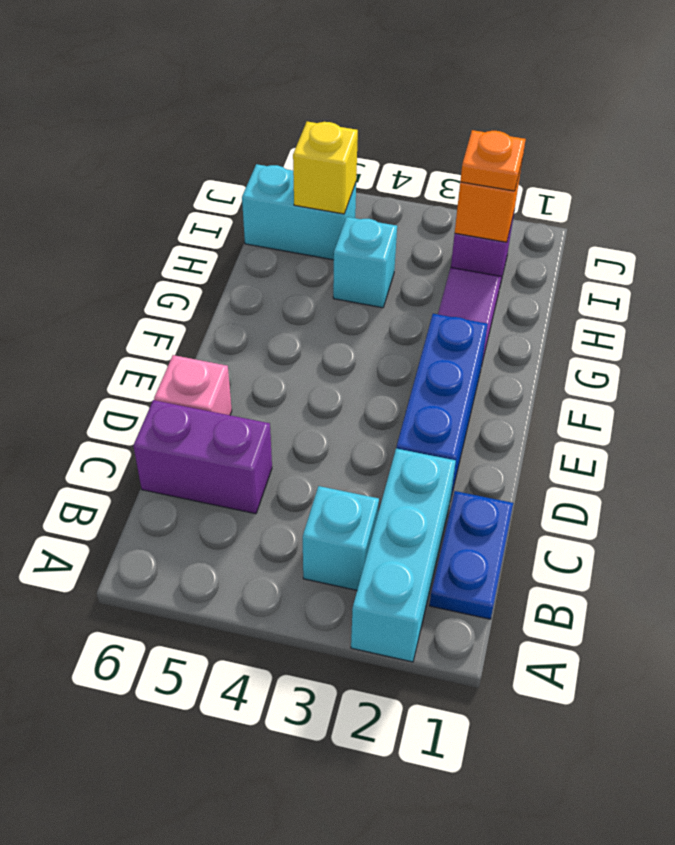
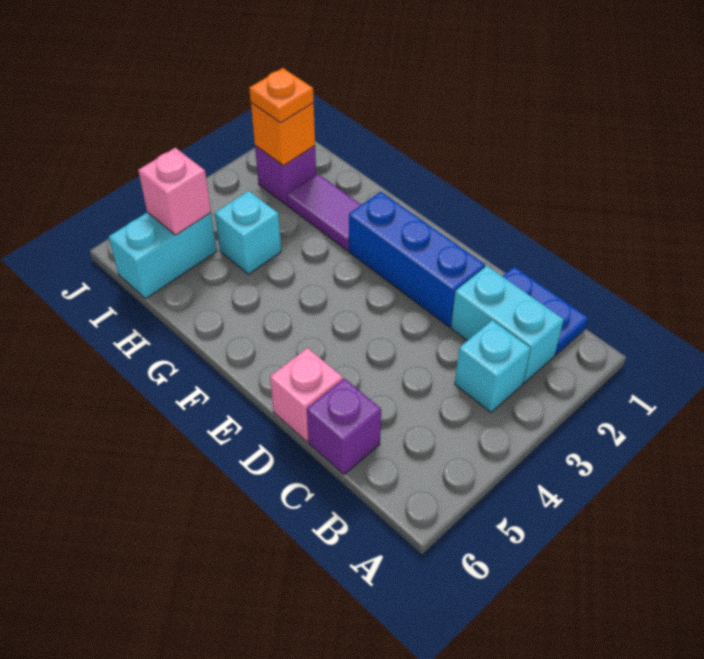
cyan 1x3 brick [351,449,456,662] -> cyan 1x2 brick [451,266,564,383]
purple 1x2 brick [133,400,272,514] -> purple 1x1 brick [307,379,381,475]
yellow 1x1 brick [293,122,358,214] -> pink 1x1 brick [138,148,211,235]

